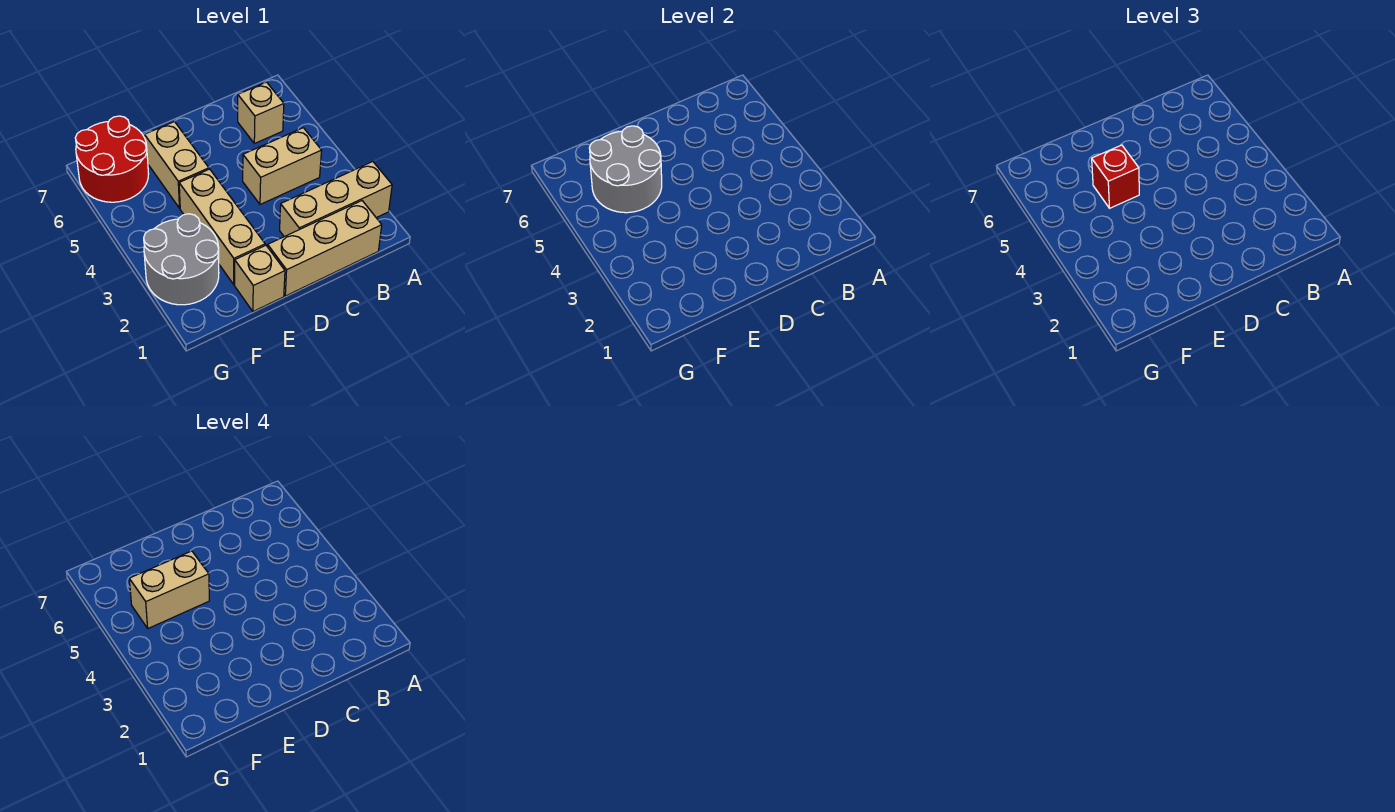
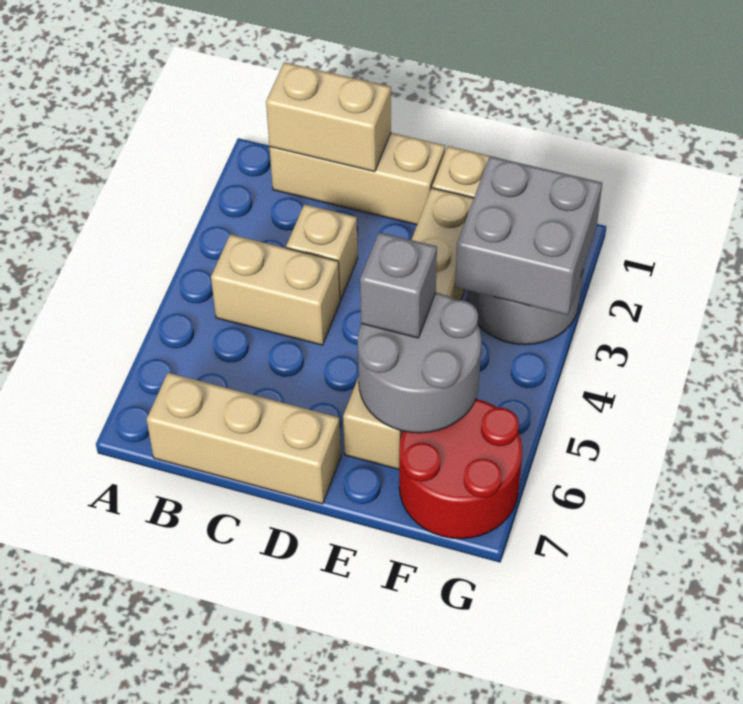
tan 1x3 brick [280,162,392,237] -> tan 1x3 brick moved to [147,373,341,504]
tan 1x1 brick [238,82,284,144] -> tan 1x1 brick moved to [286,204,358,300]
red 1x1 brick [1092,145,1139,208] -> grey 1x1 brick [360,232,437,338]
tan 1x2 brick [129,551,209,628] -> tan 1x2 brick moved to [266,62,391,172]
none -> grey 2x2 brick [455,156,602,315]

